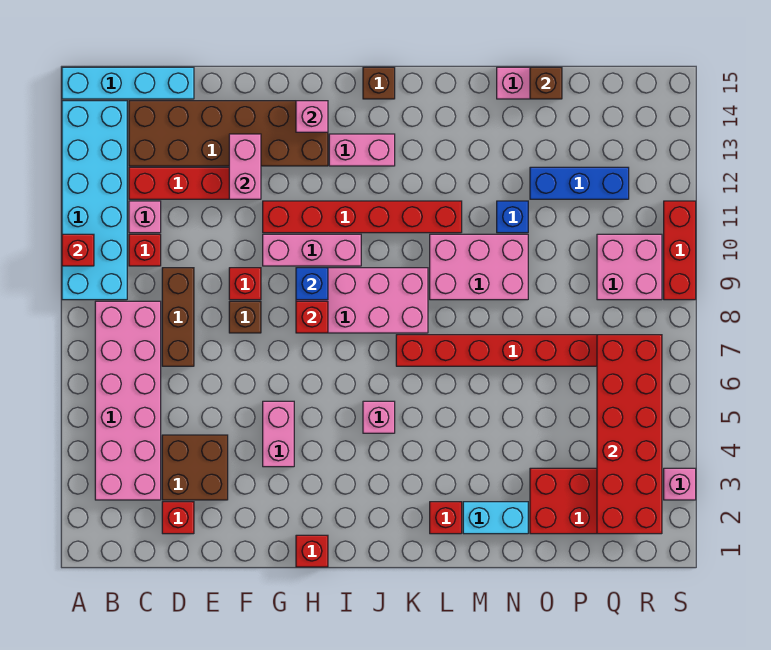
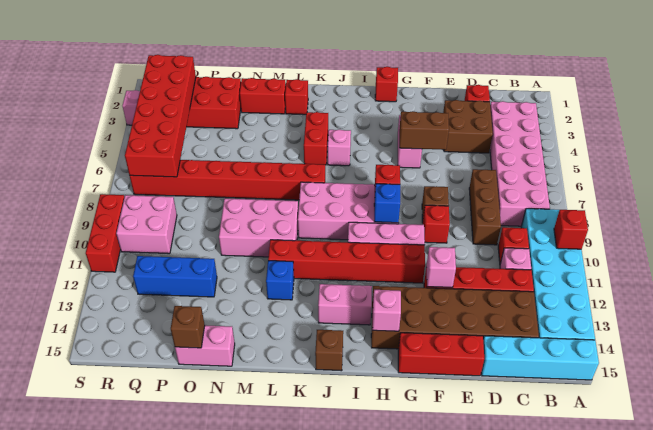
none -> red 1x3 brick [398,333,484,376]
none -> brown 1x2 brick [399,111,449,150]
pink 1x2 brick [229,134,261,199] -> pink 1x1 brick [426,247,456,288]
none -> red 1x2 brick [304,112,328,165]
cyan 1x2 brick [463,502,528,534] -> red 1x2 brick [240,78,286,114]
blue 1x1 brick [497,201,528,233] -> blue 1x1 brick moved to [266,261,294,300]

